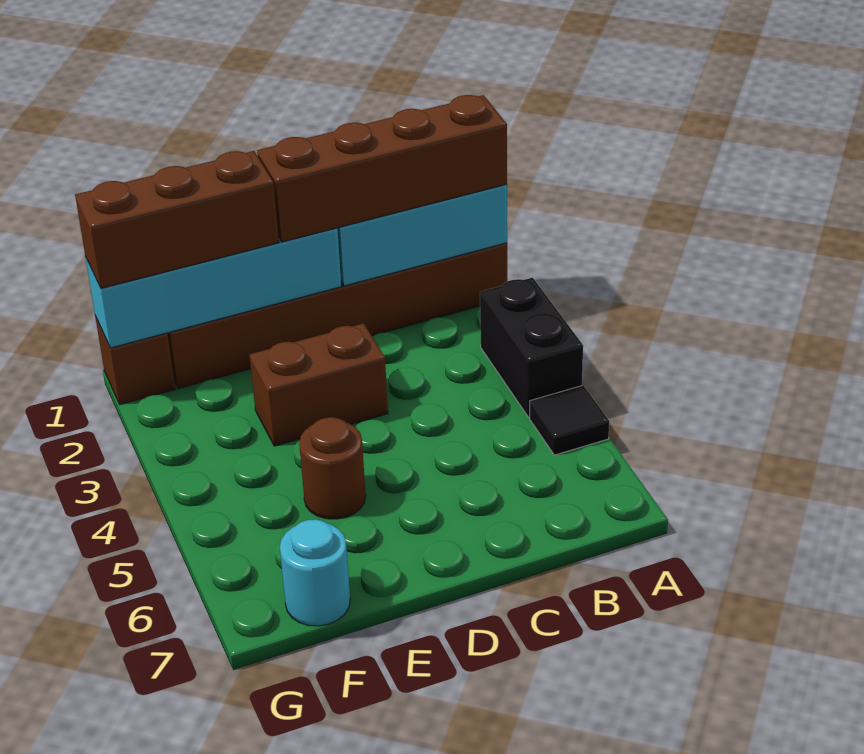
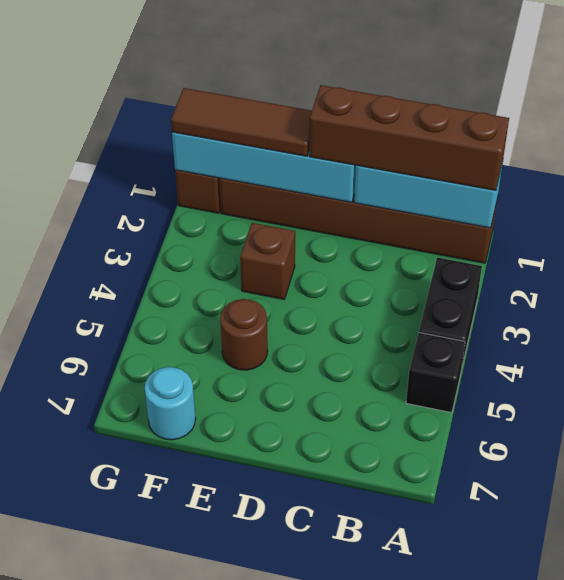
black 1x1 tile [530,385,609,455] -> black 1x1 brick [406,332,465,413]
brown 1x2 brick [250,323,388,446] -> brown 1x1 brick [240,223,295,299]
brown 1x3 brick [75,151,279,288] -> brown 1x3 tile [171,88,312,156]

